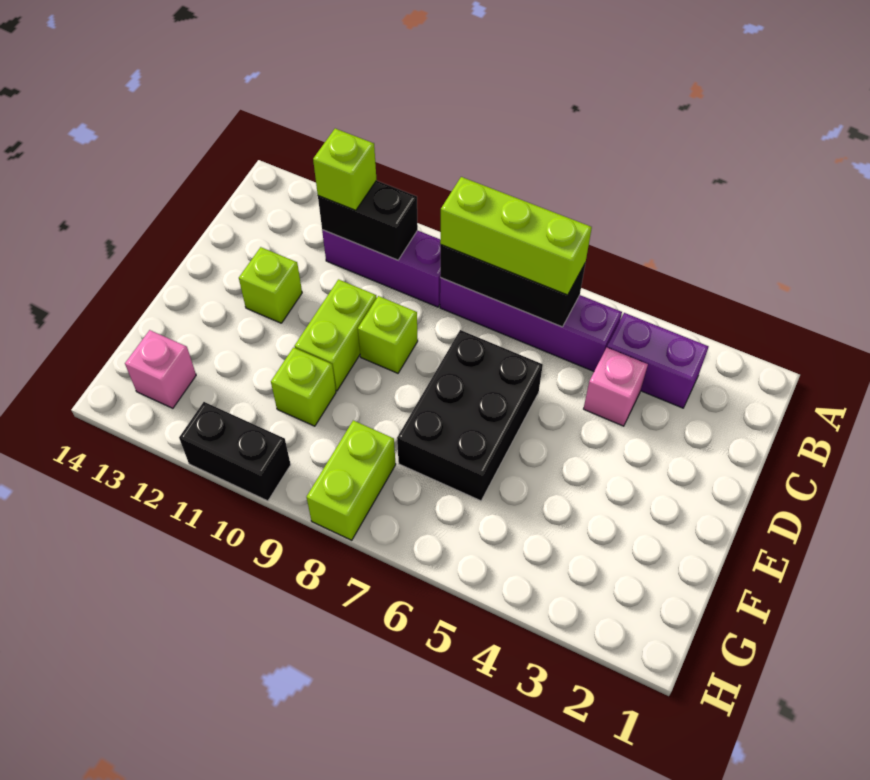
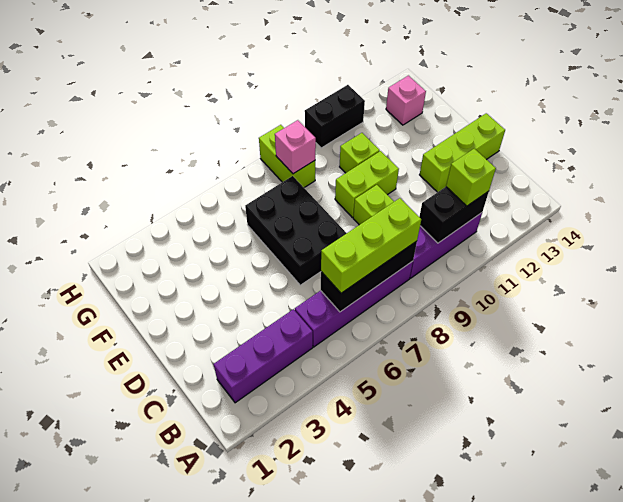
purple 1x2 brick [607,313,709,408] -> purple 1x3 brick [213,309,313,403]
pink 1x1 brick [584,348,648,426] -> pink 1x1 brick moved to [275,120,316,174]
lime 1x2 brick [295,279,377,391] -> lime 1x2 brick turned to [335,151,399,218]
lime 1x1 brick [239,247,302,323] -> lime 1x3 brick [420,113,505,192]

